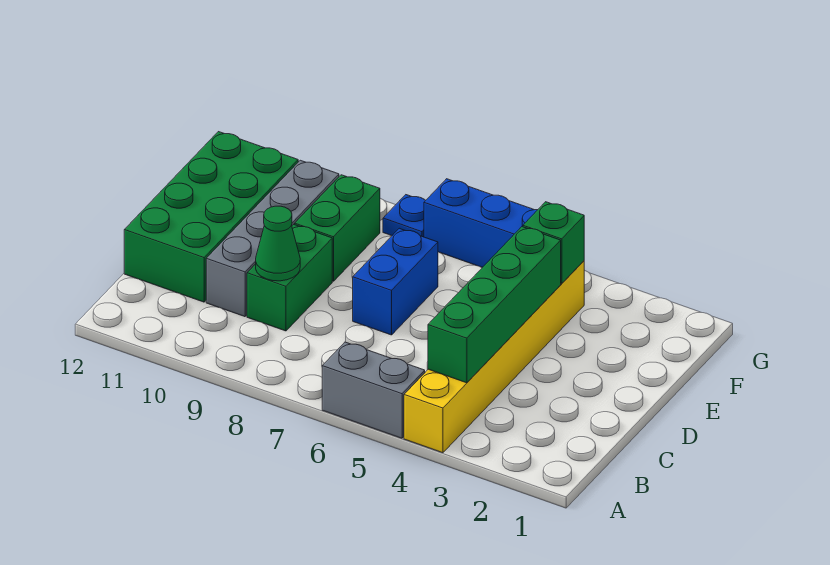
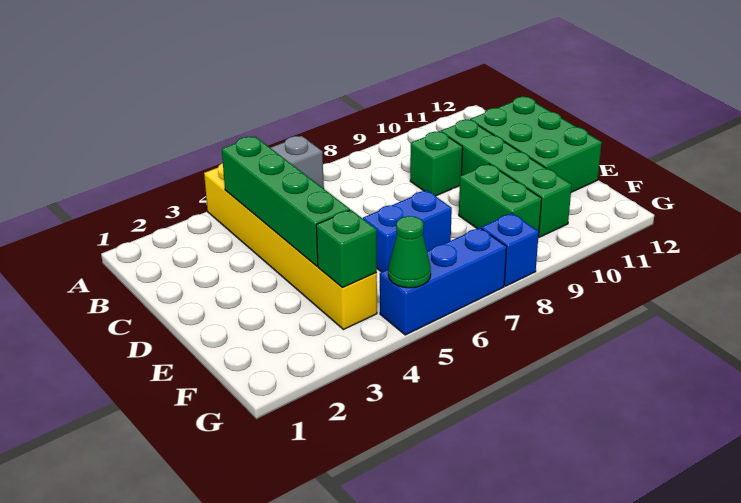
green 1x2 brick [247,224,332,331] -> green 1x1 brick [410,131,463,196]
green 1x1 cone [256,206,300,281] -> green 1x1 cone moved to [388,216,431,288]
grey 1x4 brick [206,160,339,317] -> green 1x4 brick [441,119,572,237]
green 2x4 brick [124,132,298,302] -> green 2x3 brick [470,97,602,192]
blue 1x2 brick [353,228,438,335] -> blue 1x2 brick turned to [363,191,452,272]
blue 1x1 plate [383,195,426,237] -> blue 1x1 brick [481,213,539,286]

